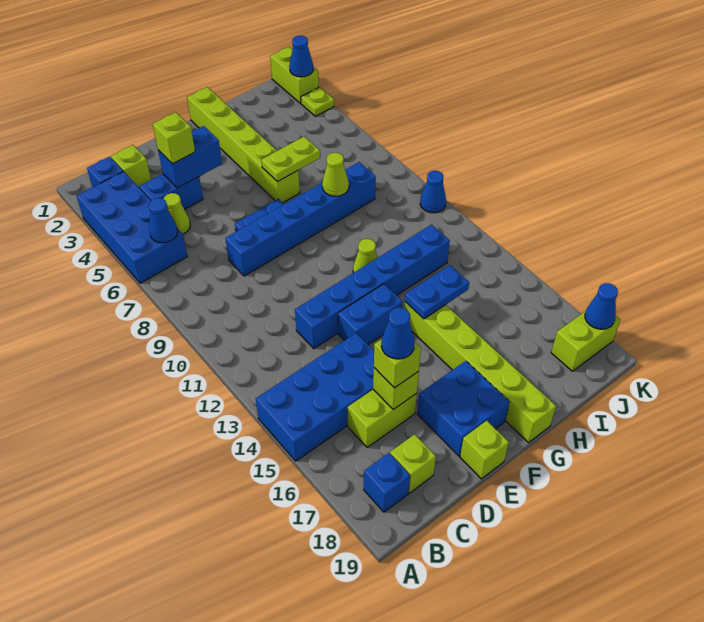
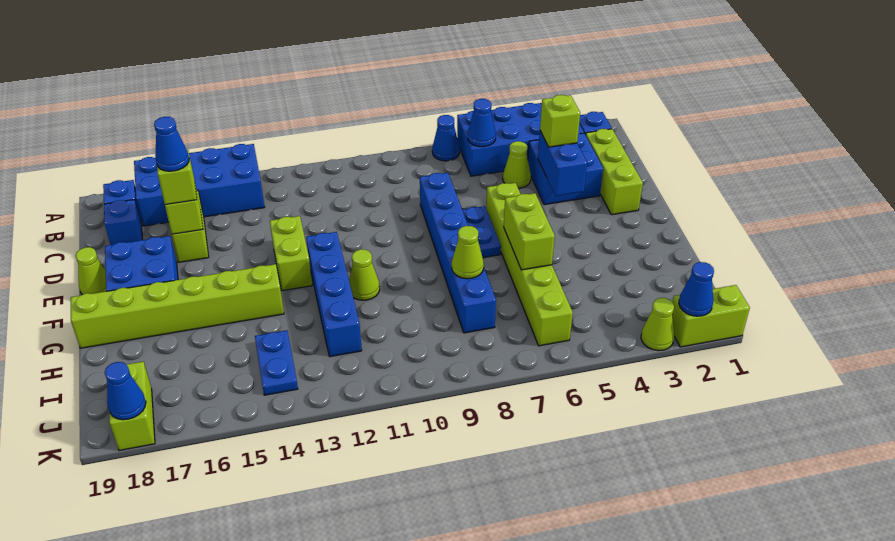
blue 2x4 brick [256,333,374,461] -> blue 2x4 brick turned to [134,144,264,226]
lime 1x1 brick [111,145,151,188] -> lime 1x3 brick [586,129,643,215]
blue 1x2 brick [139,174,203,209] -> blue 2x2 brick [528,133,603,205]
lime 1x1 brick [390,434,436,493] -> blue 1x1 brick [104,200,143,245]
blue 1x6 brick [295,225,450,349] -> blue 1x4 brick [306,232,362,357]
blue 1x2 brick [338,284,403,345] -> lime 1x2 brick [270,216,312,291]
lime 1x1 brick [460,421,509,479] -> lime 1x1 cone [75,247,106,295]
lime 1x6 brick [187,87,300,203] -> lime 1x6 brick turned to [486,183,573,346]
lime 1x2 plate [261,137,320,182] -> lime 1x2 brick [504,193,555,270]
blue 1x2 plate [405,265,469,319] -> blue 1x2 plate moved to [255,330,298,395]
lime 1x1 plate [301,87,334,116] -> lime 1x1 cone [641,298,675,351]
blue 1x1 cone [420,171,446,213] -> blue 1x1 cone moved to [432,115,460,161]

